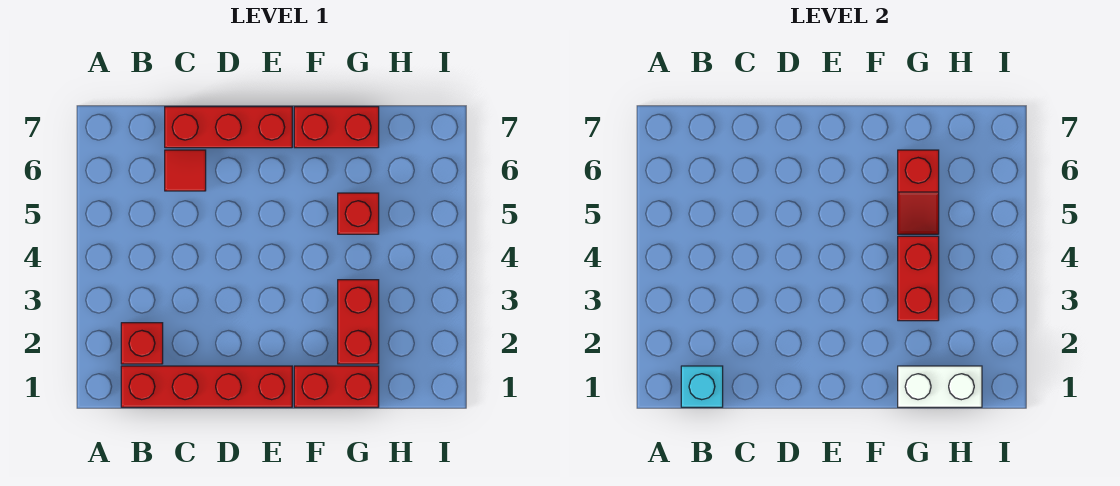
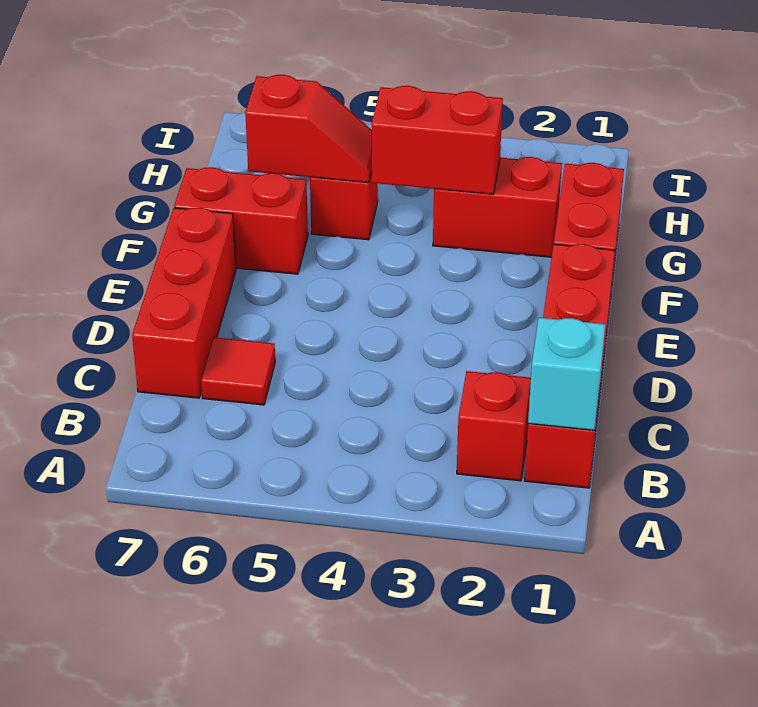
red 1x2 brick [294,107,379,148] -> red 1x2 brick turned to [174,167,308,274]
white 1x2 brick [898,366,982,407] -> none

